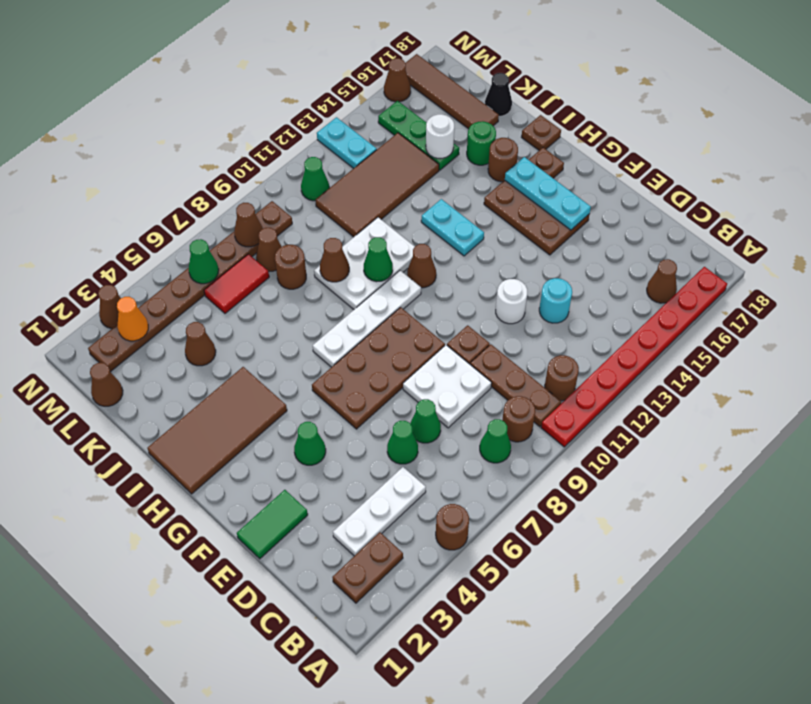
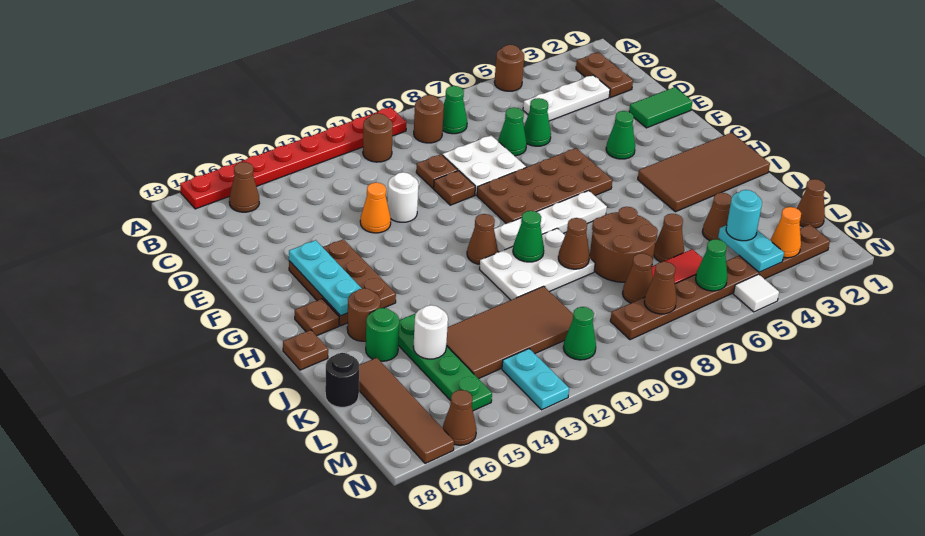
brown 1x2 plate [332,532,403,603] -> brown 1x2 plate turned to [576,52,633,98]
brown 1x3 plate [470,344,561,427] -> brown 1x1 plate [416,154,458,188]
cyan 1x1 round brick [539,278,572,323] -> cyan 1x1 round brick moved to [726,190,762,241]
none -> orange 1x1 cone [360,183,391,233]
cyan 1x2 plate [421,199,484,256] -> cyan 1x2 plate moved to [718,225,784,272]
brown 1x1 round brick [275,245,306,289] -> brown 2x2 round brick [589,207,658,282]
green 1x3 plate [378,101,459,170] -> green 1x4 plate [398,314,492,411]
black 1x1 cone [485,73,512,116] -> black 1x1 round brick [325,353,359,407]
brown 1x1 cone [98,285,121,329] -> brown 1x1 cone moved to [654,214,684,262]
none -> white 1x1 tile [734,274,779,312]

